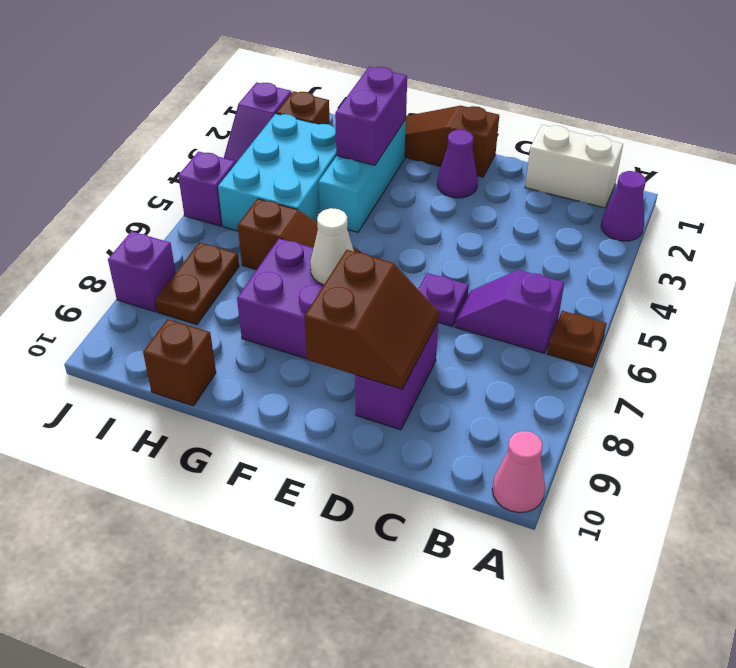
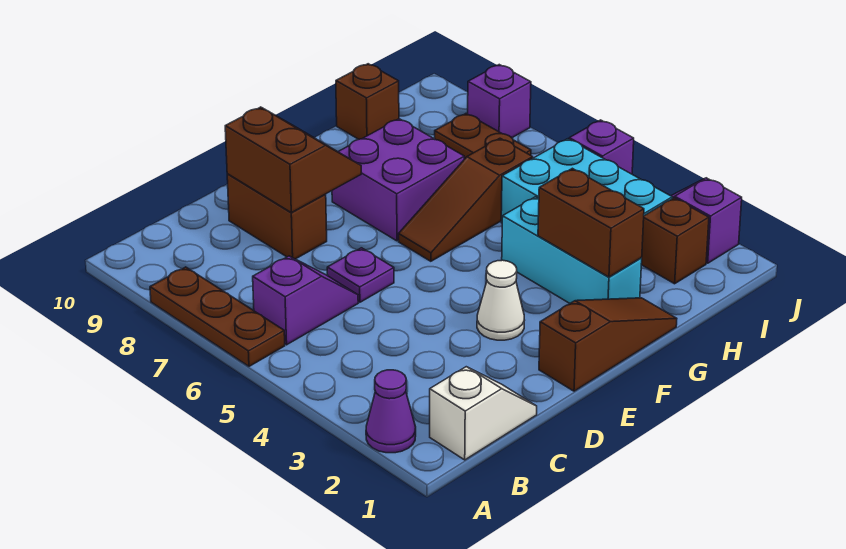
brown 1x1 plate [547,311,607,367] -> brown 1x3 plate [150,267,285,366]
pink 1x1 cone [492,431,545,513] -> none
white 1x2 brick [525,125,623,208] -> white 1x2 slope [430,367,537,460]
purple 1x2 brick [355,322,438,430] -> brown 1x2 brick [227,174,327,259]
brown 2x2 slope [304,250,439,389] -> brown 2x2 slope turned to [225,107,361,213]
purple 1x1 cone [437,130,478,198] -> none
white 1x1 cone [310,208,354,285] -> white 1x1 cone moved to [477,260,524,340]
purple 1x2 brick [335,67,407,165] -> brown 1x2 brick [538,168,644,277]

